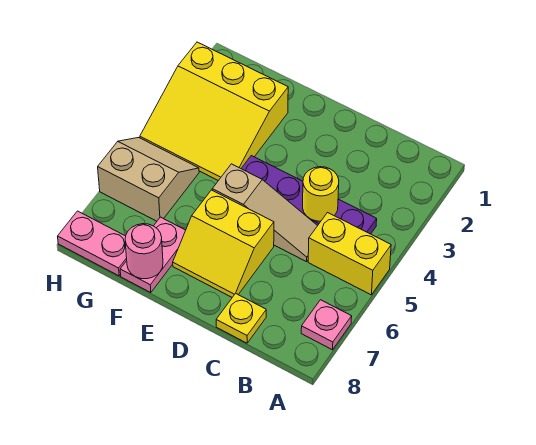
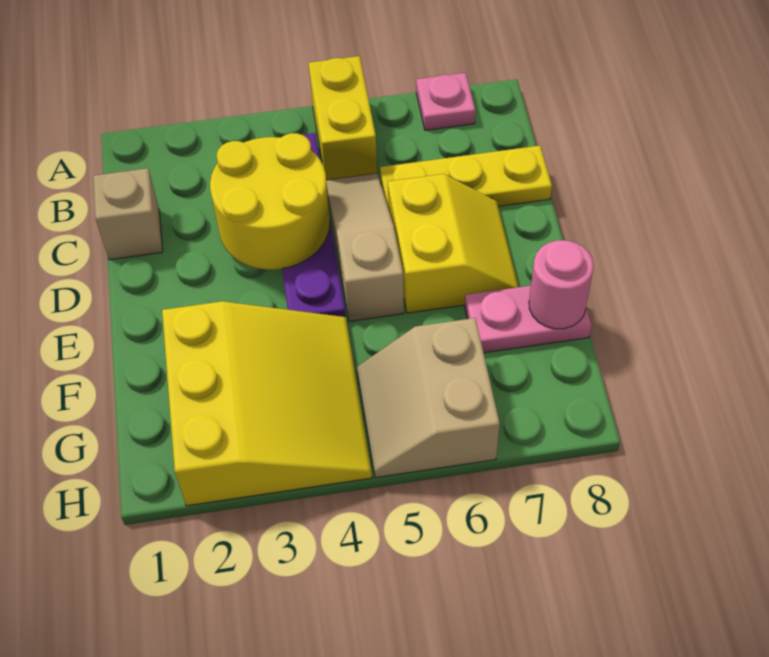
none -> tan 1x1 brick [93,168,163,260]
yellow 1x1 round brick [303,167,339,221] -> yellow 2x2 round brick [210,133,330,270]
yellow 1x1 plate [216,293,266,343] -> yellow 1x3 plate [380,146,552,209]
pink 1x2 plate [58,211,127,276] -> none

